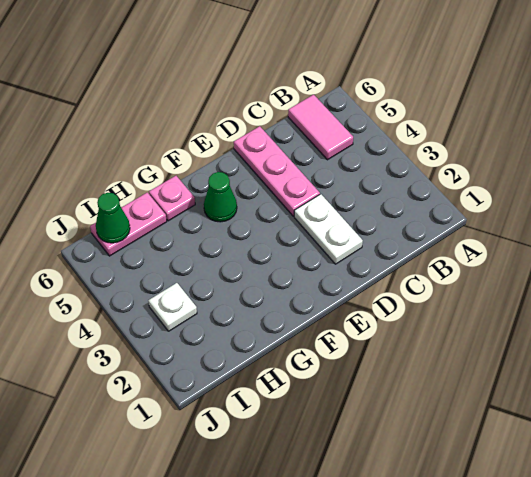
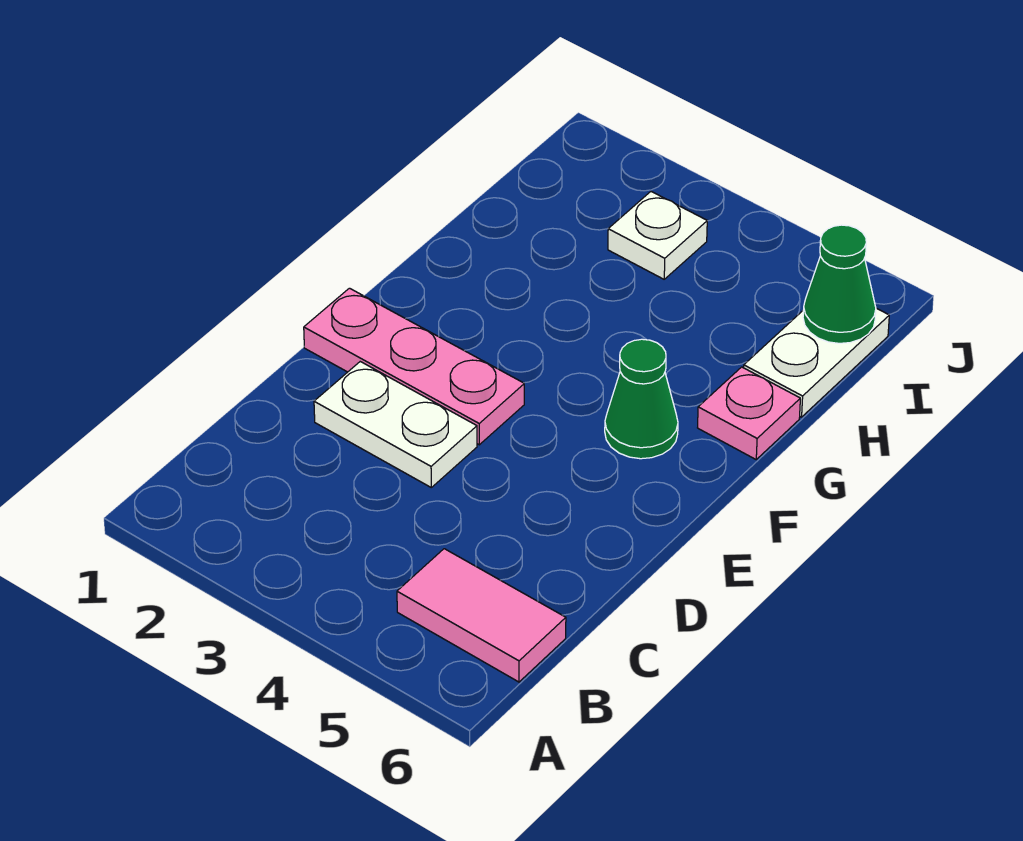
pink 1x3 plate [234,126,320,216] -> pink 1x3 plate moved to [304,288,524,445]
pink 1x2 plate [90,192,167,256] -> white 1x2 plate [744,308,889,417]

